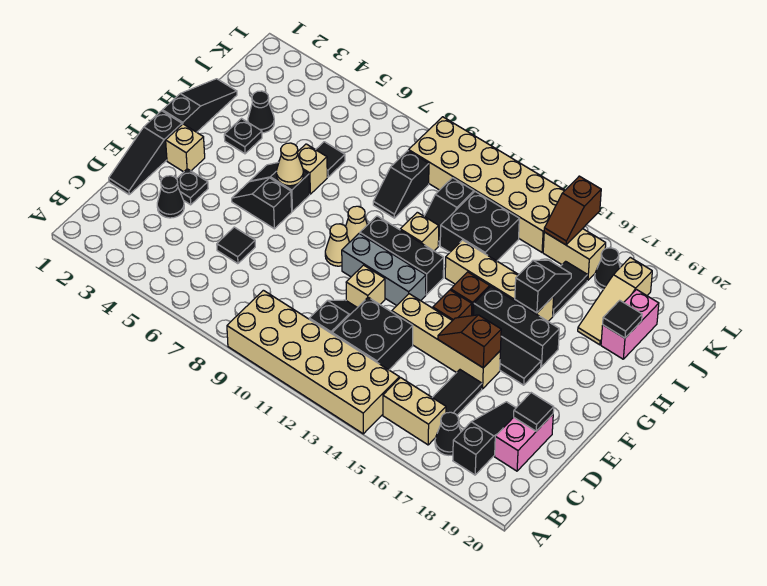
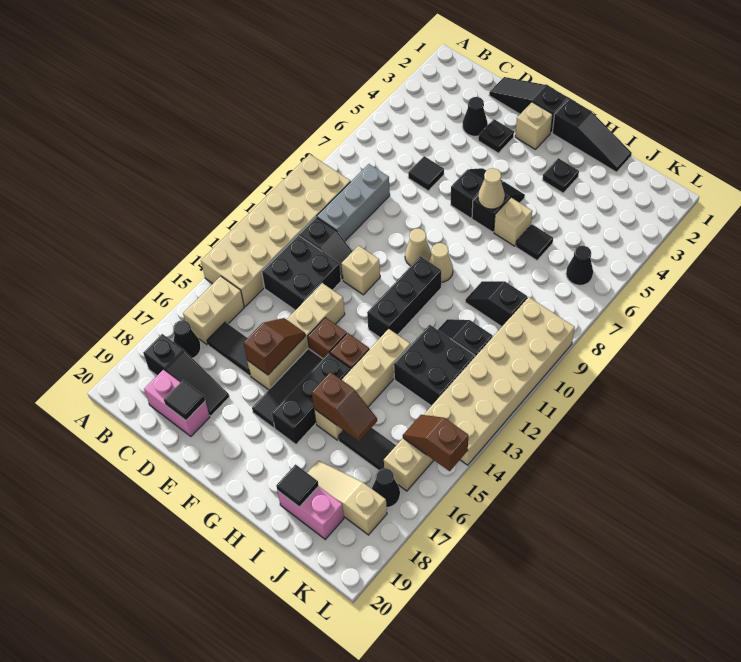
grey 1x3 brick [342,234,426,305] -> grey 1x3 brick moved to [317,164,390,241]
tan 1x1 brick [400,212,439,251] -> none
black 1x2 slope [515,260,571,313] -> brown 1x2 slope [312,372,377,441]
black 1x1 cone [248,91,274,133] -> black 1x1 cone moved to [566,246,593,285]

